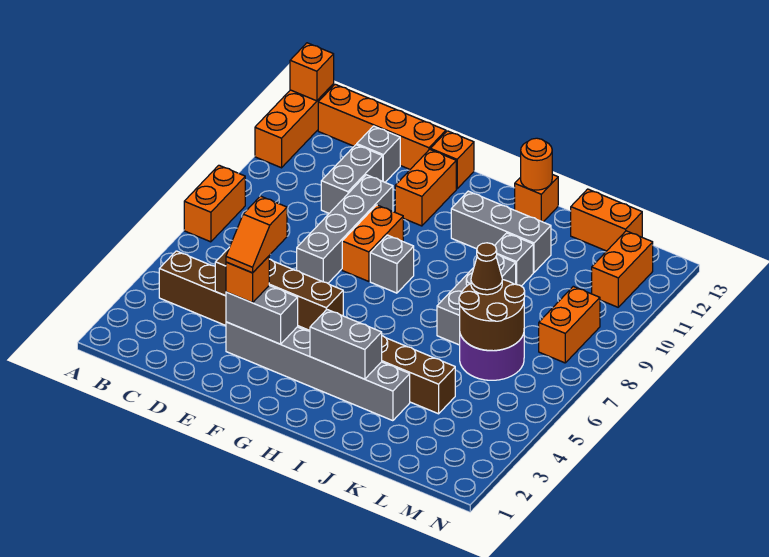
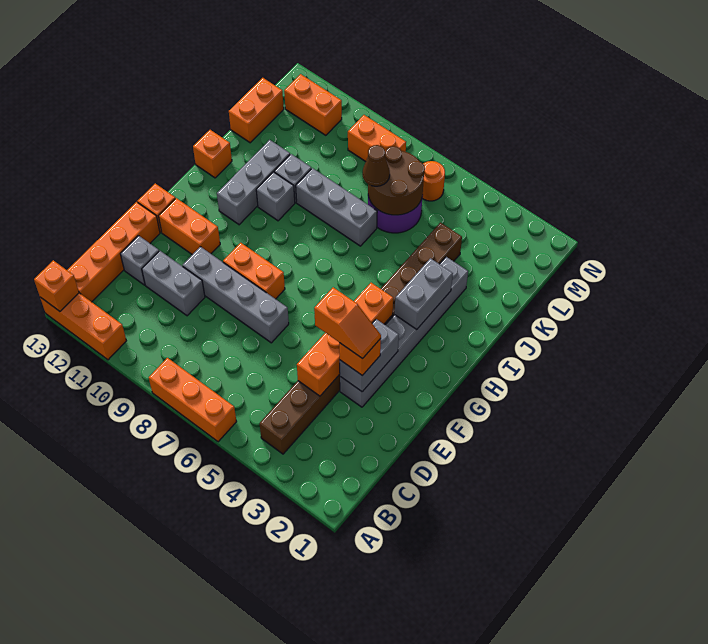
orange 1x2 brick [184,165,245,242] -> orange 1x3 brick [149,358,237,442]
brown 1x4 brick [215,248,343,331] -> orange 1x4 brick [297,283,393,396]
grey 1x1 brick [370,235,414,293] -> grey 1x1 brick moved to [256,172,295,221]
orange 1x1 round brick [521,138,552,190] -> orange 1x1 round brick moved to [422,161,445,201]

